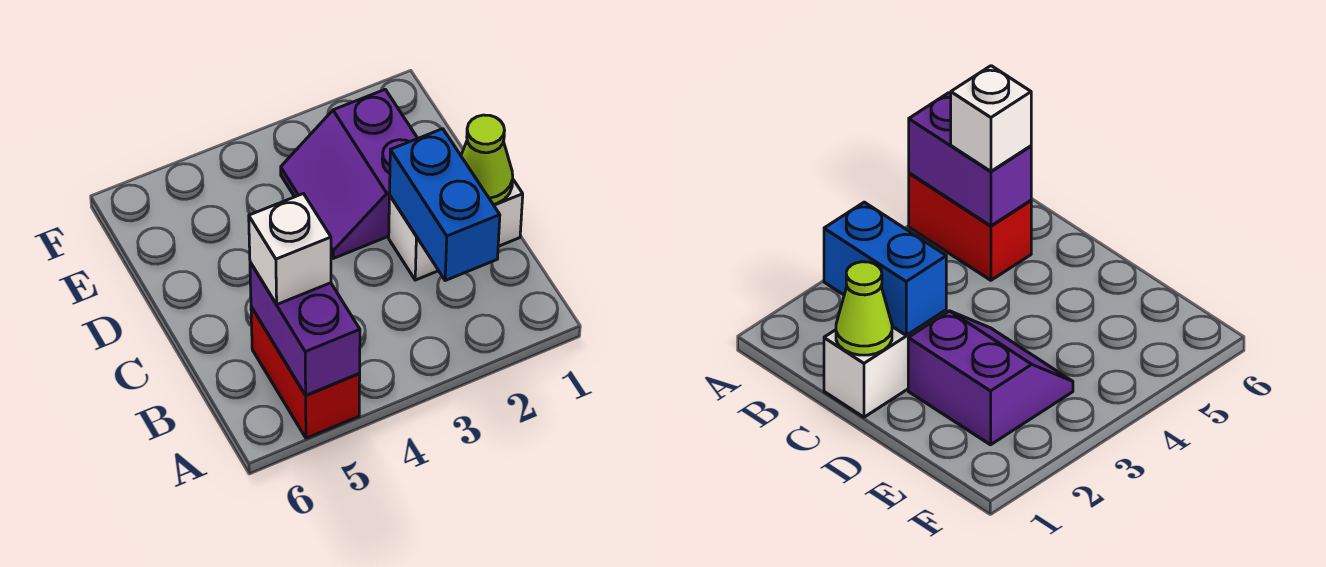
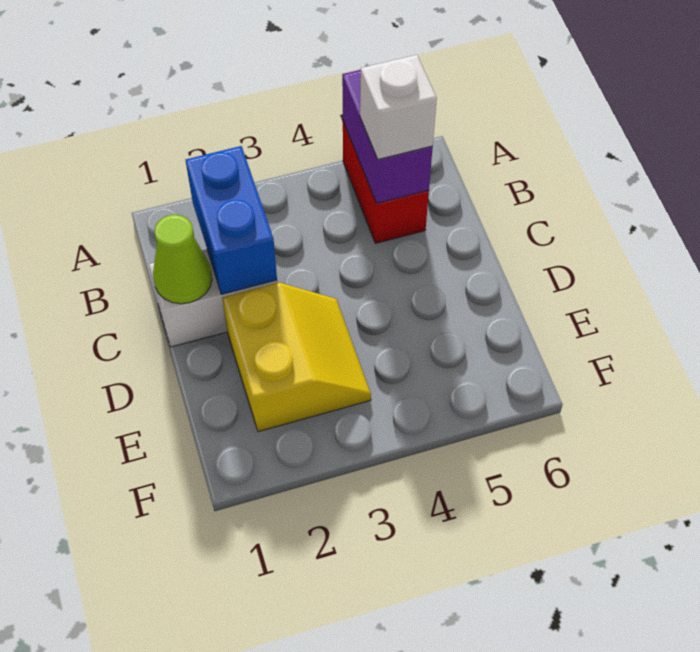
purple 2x2 slope [281,89,418,258] -> yellow 2x2 slope [222,283,371,432]

